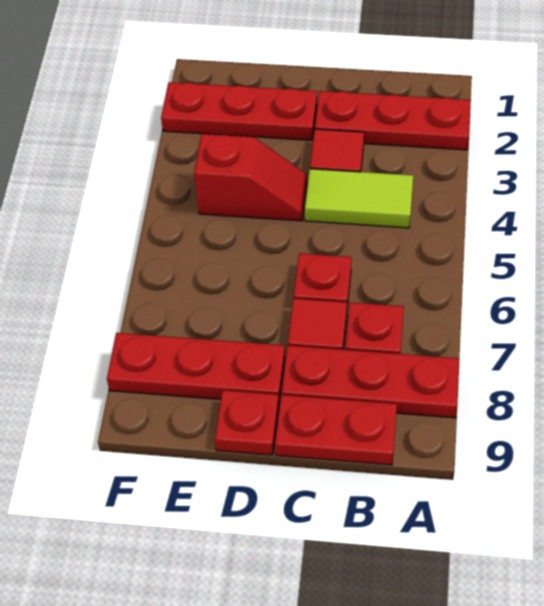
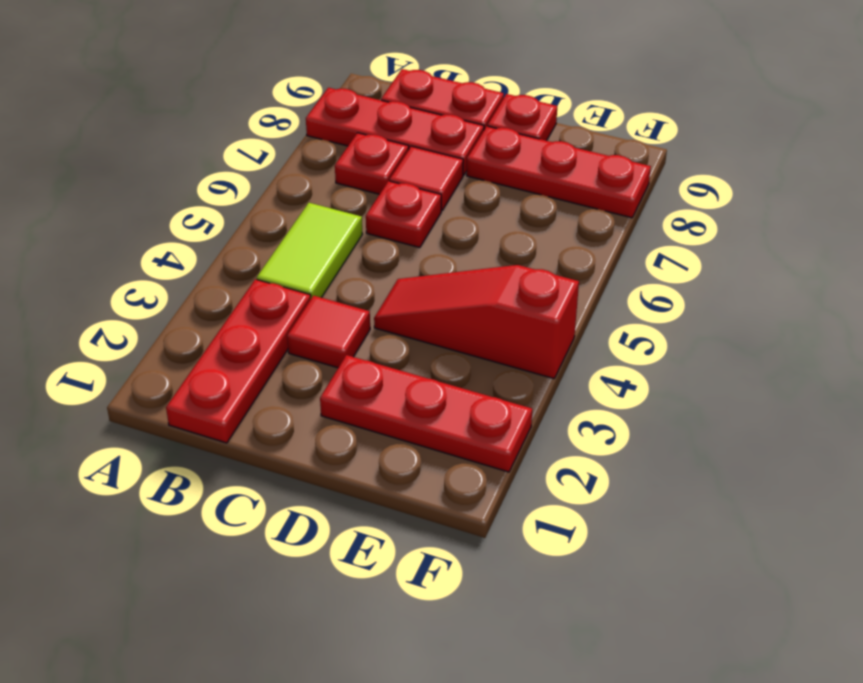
red 1x3 plate [315,91,471,150] -> red 1x3 plate turned to [166,279,311,443]
lime 1x2 tile [305,169,413,228] -> lime 1x2 tile turned to [257,203,363,298]
red 1x2 slope [194,134,307,221] -> red 1x3 slope [374,265,579,379]

